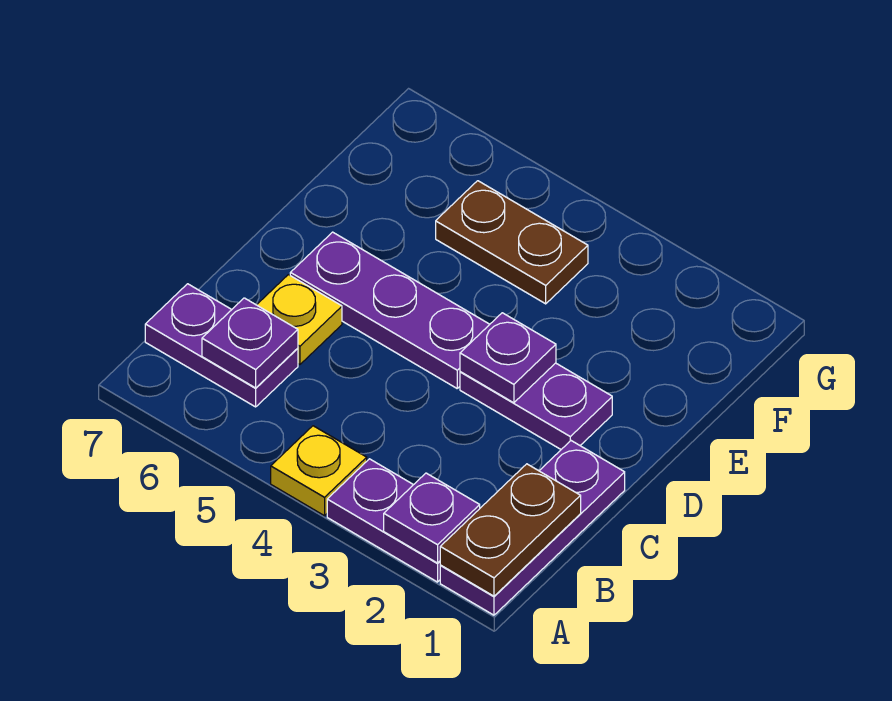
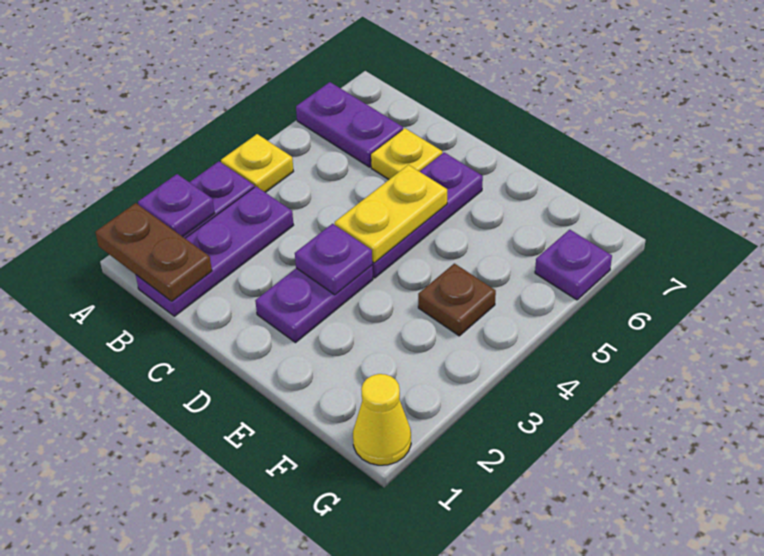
purple 1x3 plate [440,441,625,615] -> purple 1x3 plate turned to [136,187,293,316]
purple 1x2 plate [145,284,298,407] -> purple 1x2 plate turned to [296,82,403,167]
purple 1x1 plate [202,298,298,388] -> purple 1x1 plate moved to [535,230,612,300]
none -> yellow 1x2 plate [335,165,447,263]
brown 1x2 plate [436,181,588,304] -> brown 1x1 plate [418,264,496,336]
none -> yellow 1x1 cone [353,374,411,465]

